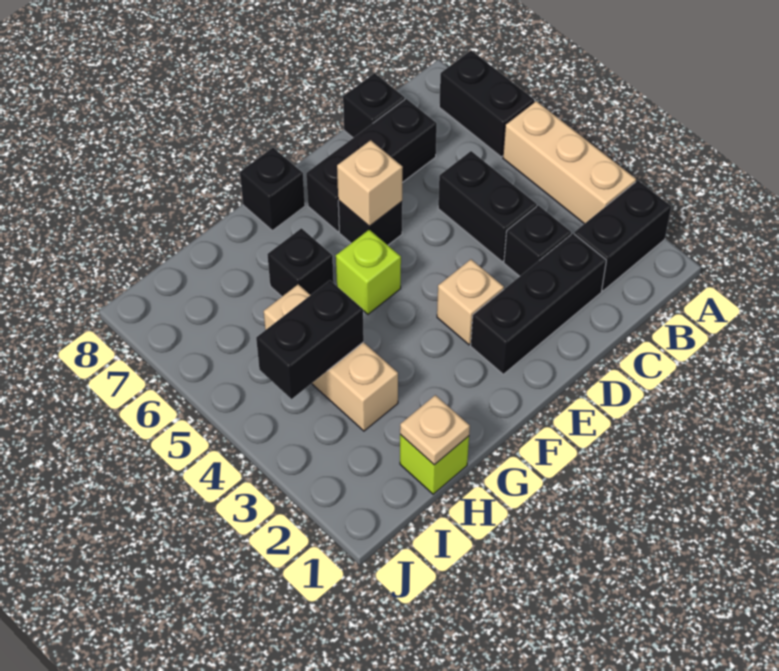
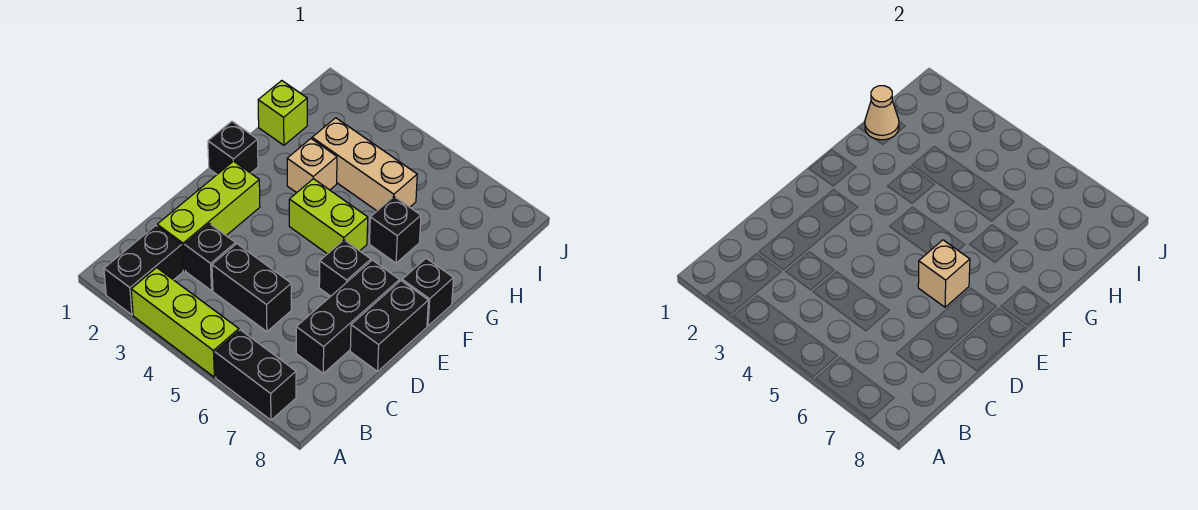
tan 1x3 brick [503,101,636,224] -> lime 1x3 brick [131,268,239,377]
black 1x3 brick [471,234,606,374] -> lime 1x3 brick [157,161,260,271]
black 1x1 brick [343,73,405,138] -> black 1x1 brick moved to [208,121,258,174]
tan 1x1 brick [437,259,504,345] -> tan 1x1 brick moved to [287,139,337,193]
lime 1x1 brick [336,230,401,314] -> lime 1x2 brick [289,179,368,254]
tan 1x1 plate [400,395,470,465] -> tan 1x1 cone [865,86,899,140]
black 1x2 brick [256,280,364,399] -> black 1x2 brick moved to [350,281,428,371]

